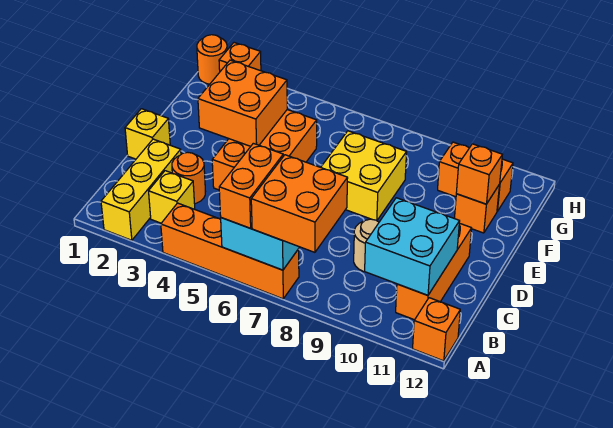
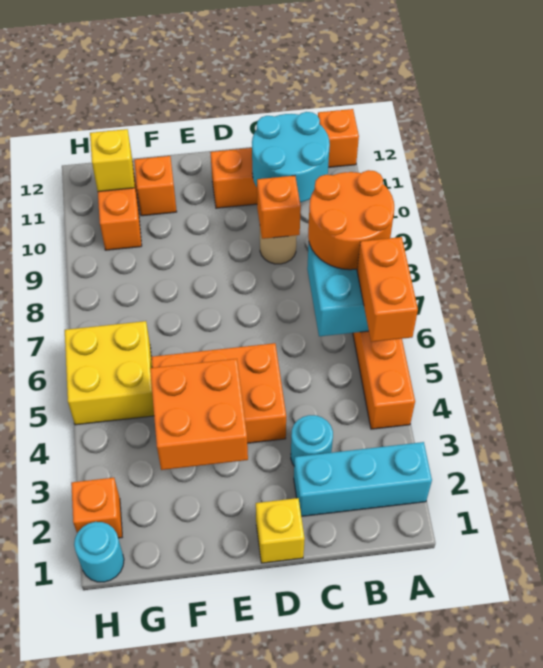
yellow 1x3 brick [101,139,181,240] -> cyan 1x3 brick [294,442,432,516]
orange 1x2 brick [219,143,283,228] -> orange 1x2 brick turned to [357,237,418,342]
orange 2x2 brick [251,155,348,252] -> orange 2x2 round brick [308,170,394,270]
yellow 1x1 brick [149,171,195,223] -> yellow 1x1 brick moved to [90,129,135,192]
cyan 2x2 brick [365,198,460,295] -> cyan 2x2 round brick [252,112,330,202]
orange 1x1 round brick [172,152,205,204] -> cyan 1x1 round brick [291,415,333,465]
yellow 2x2 brick [321,131,407,220] -> yellow 2x2 brick moved to [65,321,154,425]
orange 1x1 brick [456,144,502,204] -> orange 1x1 brick moved to [257,176,301,239]
orange 1x1 round brick [197,35,227,84] -> cyan 1x1 round brick [74,522,124,582]

